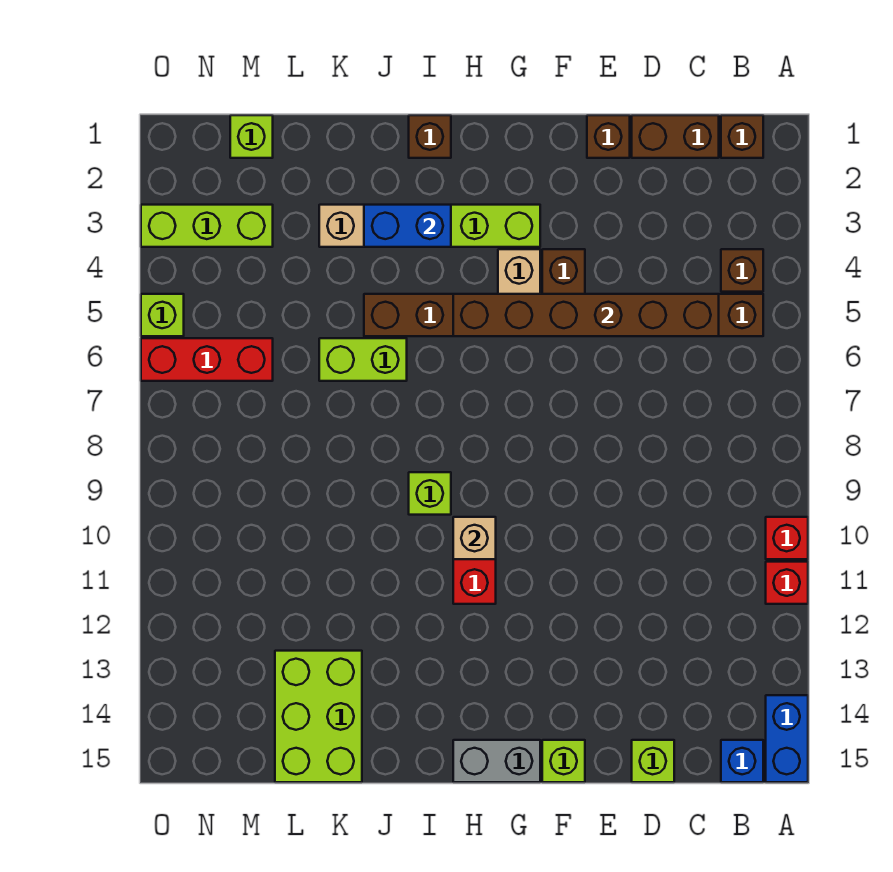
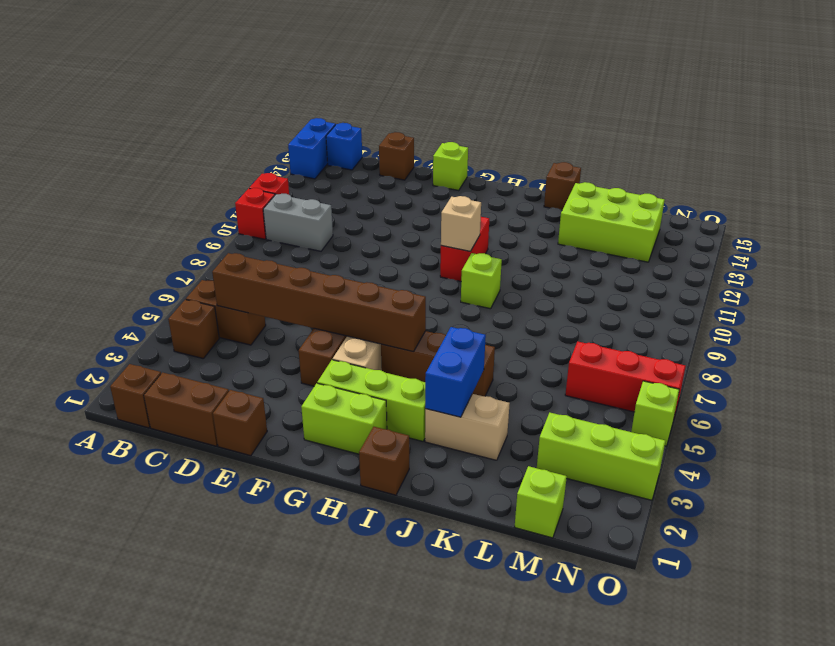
lime 1x1 brick [632,740,674,782] -> brown 1x1 brick [379,132,414,180]
grey 1x2 brick [453,740,540,782] -> grey 1x2 brick moved to [263,194,333,251]
blue 1x2 brick [364,205,451,247] -> blue 1x2 brick turned to [425,327,486,417]
lime 1x2 brick [319,338,407,381] -> lime 1x2 brick moved to [301,383,387,454]
none -> brown 1x1 brick [544,162,581,210]
lime 2x3 brick [275,651,362,782] -> lime 2x3 brick turned to [558,182,665,262]

